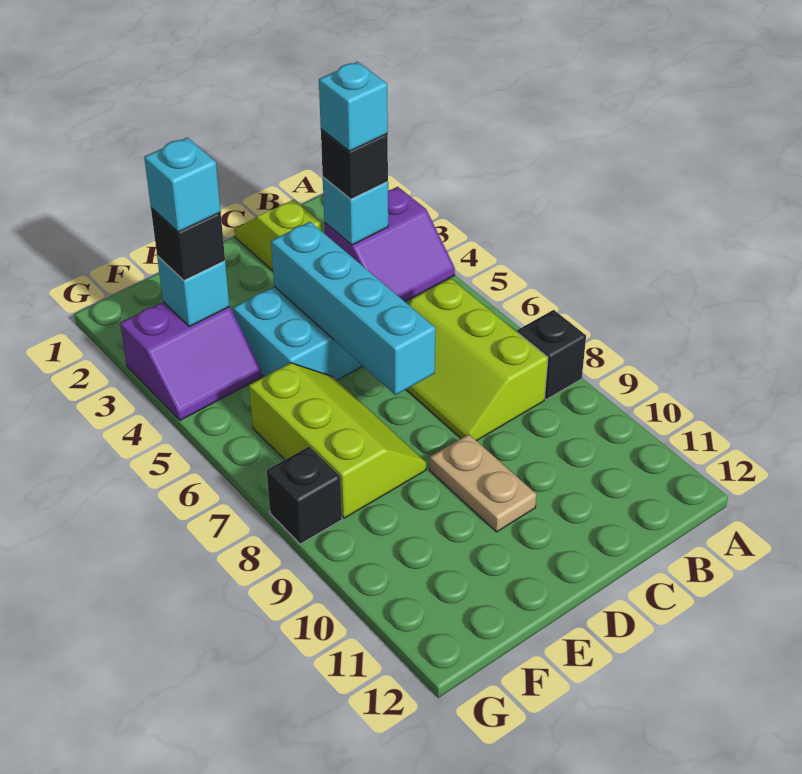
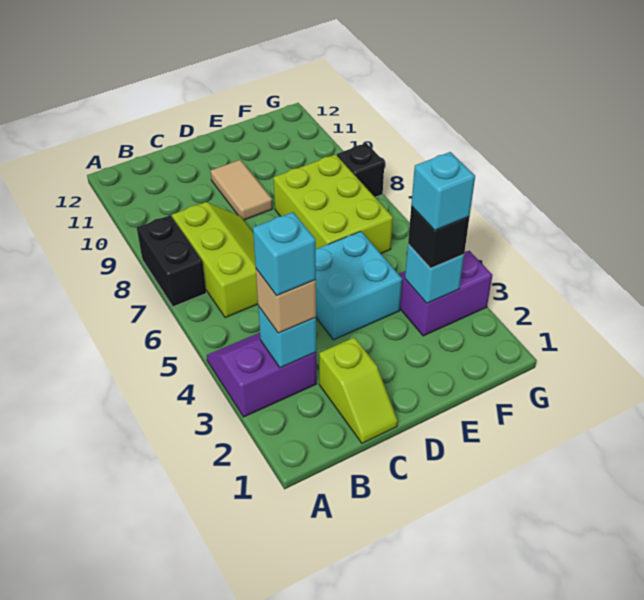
black 1x1 brick [517,310,586,399] -> black 1x2 brick [137,215,206,307]
black 1x1 brick [321,129,388,199] -> tan 1x1 brick [256,269,316,333]
cyan 1x4 brick [271,222,436,395] -> none
tan 1x2 plate [430,434,537,532] -> tan 1x2 tile [211,160,273,220]
lime 2x3 slope [249,363,426,518] -> lime 2x3 brick [274,154,393,253]

